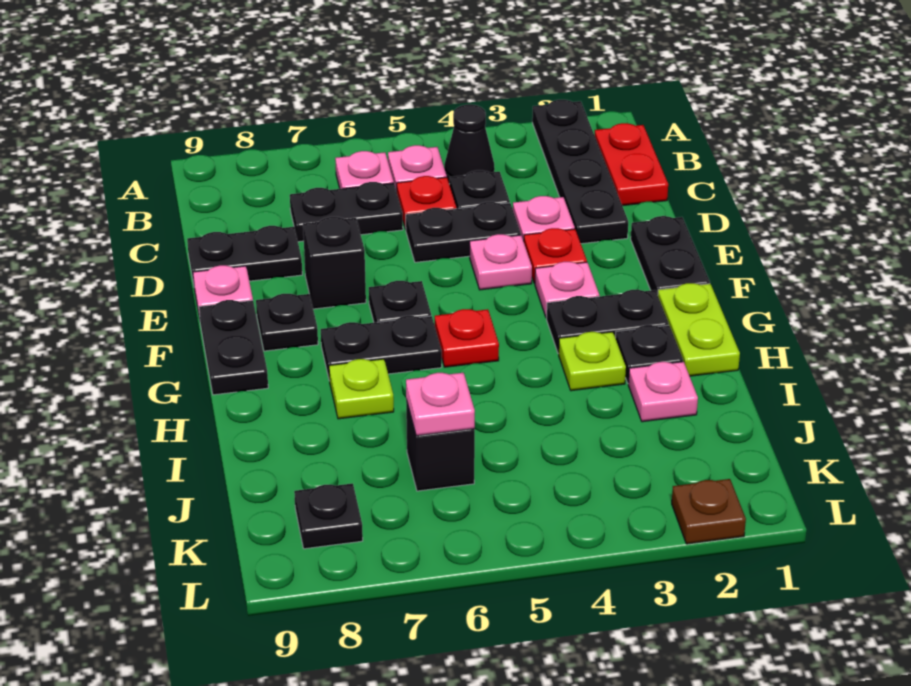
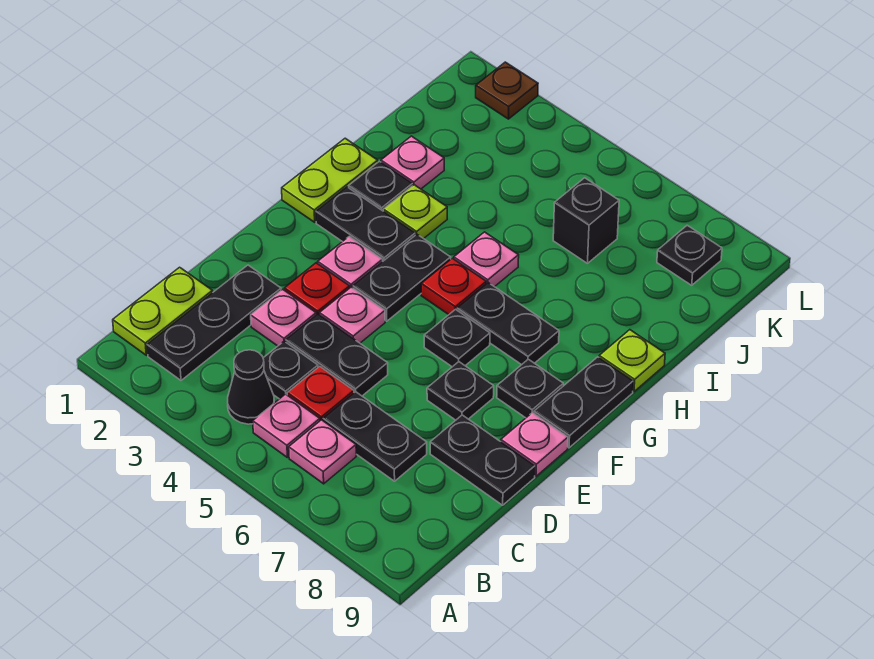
black 1x4 plate [532,100,628,244] -> black 1x3 plate [147,265,281,380]
red 1x2 plate [595,123,668,206] -> lime 1x2 plate [113,267,213,355]
black 1x2 plate [631,216,710,295] -> black 1x2 plate moved to [353,234,451,321]
black 1x1 brick [303,217,366,309] -> black 1x1 plate [427,362,494,420]
lime 1x1 plate [329,359,394,419] -> lime 1x1 plate moved to [599,330,665,392]
pink 1x1 plate [406,373,475,436] -> pink 1x1 plate moved to [454,232,519,287]

